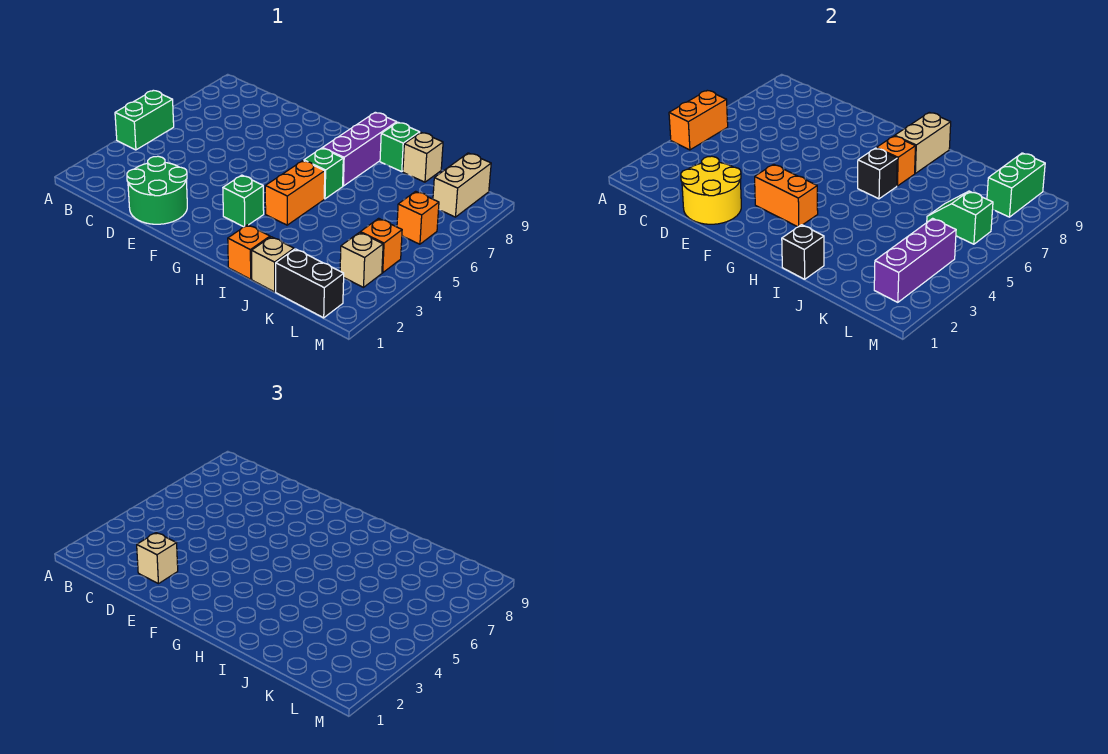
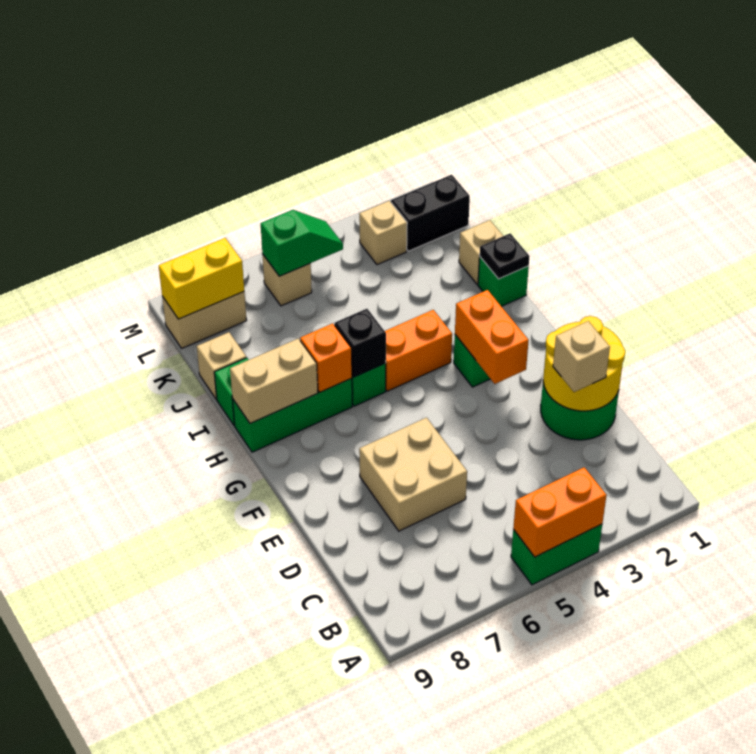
none -> tan 2x2 brick [359,418,467,531]
purple 1x3 brick [323,112,397,186] -> green 1x3 brick [232,378,352,452]
orange 1x1 brick [228,225,270,279] -> green 1x1 brick [478,257,529,306]
black 1x1 brick [782,225,824,279] -> black 1x1 plate [480,233,529,279]
black 1x2 brick [276,249,344,318] -> black 1x2 brick turned to [391,175,470,251]
green 1x2 slope [927,191,993,244] -> green 1x2 slope turned to [261,210,343,276]
purple 1x3 brick [874,218,956,302] -> none
orange 1x1 brick [360,218,402,273] -> none
orange 1x1 brick [397,191,439,244] -> tan 1x1 brick [262,254,312,306]
green 1x2 brick [987,153,1045,217] -> yellow 1x2 brick [159,238,244,319]

